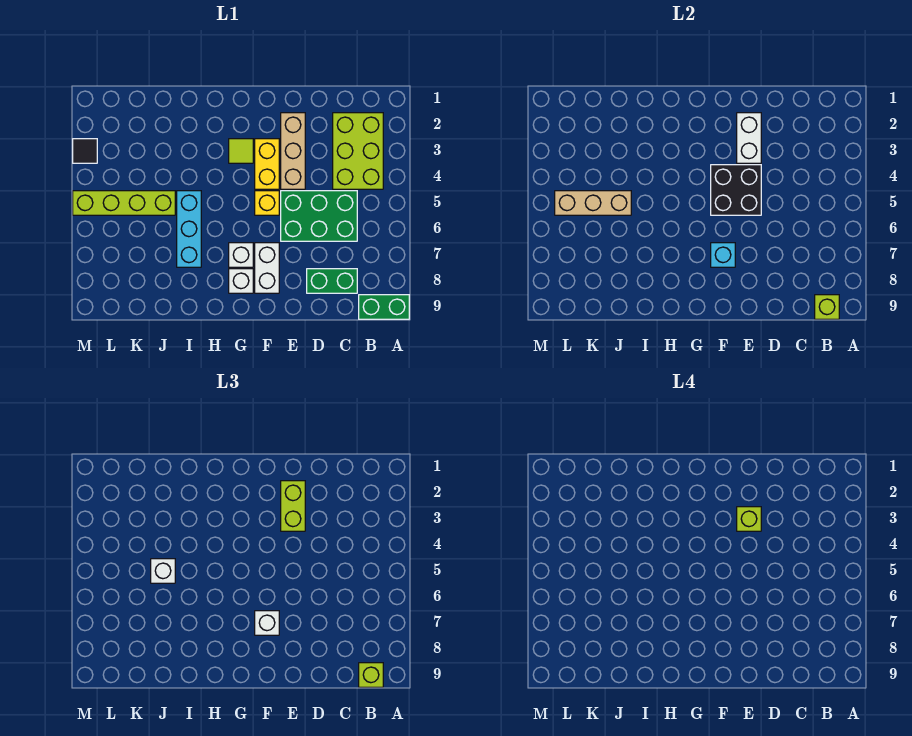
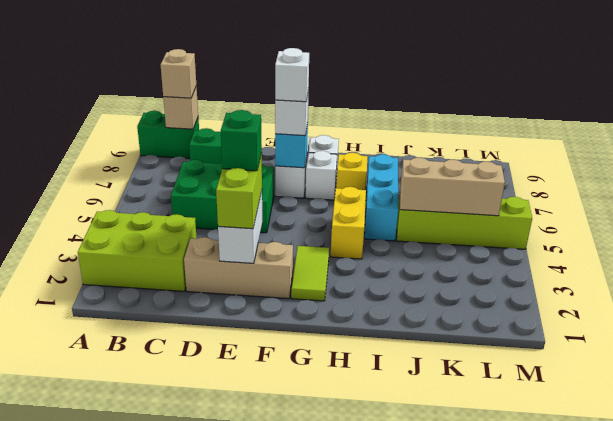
lime 2x3 brick [333,113,383,189] -> lime 2x3 brick turned to [78,210,197,291]
lime 1x1 brick [815,295,839,319] -> tan 1x1 brick [163,86,198,129]
lime 1x1 brick [359,663,383,687] -> tan 1x1 brick [160,49,196,98]
tan 1x3 brick [281,113,305,189] -> tan 1x3 brick turned to [184,237,293,299]
lime 1x1 brick [737,507,761,531] -> green 1x1 brick [221,110,262,171]
black 2x2 brick [711,165,761,215] -> none
yellow 1x2 brick [255,139,279,189] -> yellow 1x2 brick moved to [331,187,366,259]
yellow 1x1 brick [255,191,279,215] -> yellow 1x1 brick moved to [336,153,367,190]
lime 1x1 tile [229,139,253,163] -> lime 1x2 tile [291,246,329,301]
white 1x1 brick [151,559,175,583] -> white 1x1 brick moved to [275,48,309,102]
black 1x1 tile [73,139,97,163] -> none

